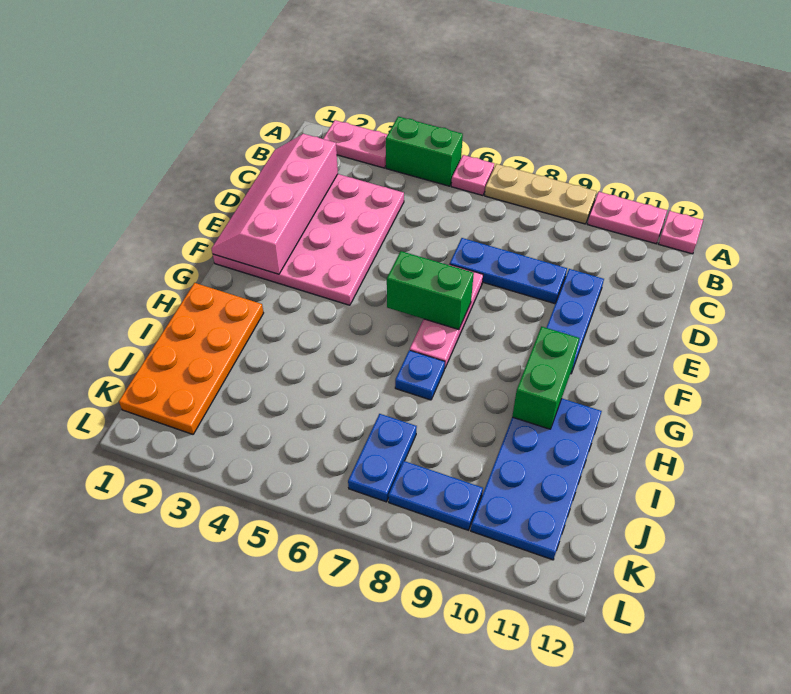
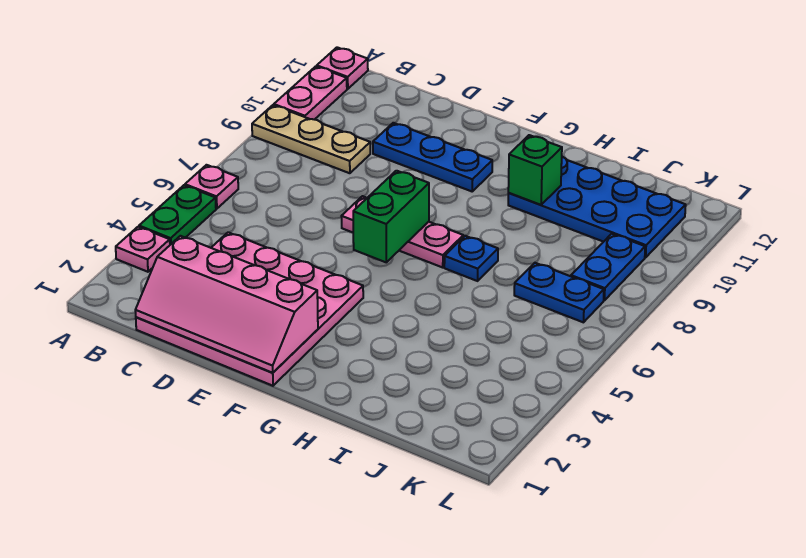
pink 1x2 plate [323,120,388,168] -> pink 1x1 plate [116,227,170,272]
green 1x2 brick [386,117,463,186] -> green 1x2 plate [139,185,216,245]
tan 1x3 plate [485,164,597,224] -> tan 1x3 plate turned to [252,105,370,173]
blue 1x3 plate [450,238,567,304] -> none
green 1x2 brick [512,326,579,429] -> green 1x1 brick [508,135,562,205]
orange 2x4 plate [119,283,263,434] -> none

